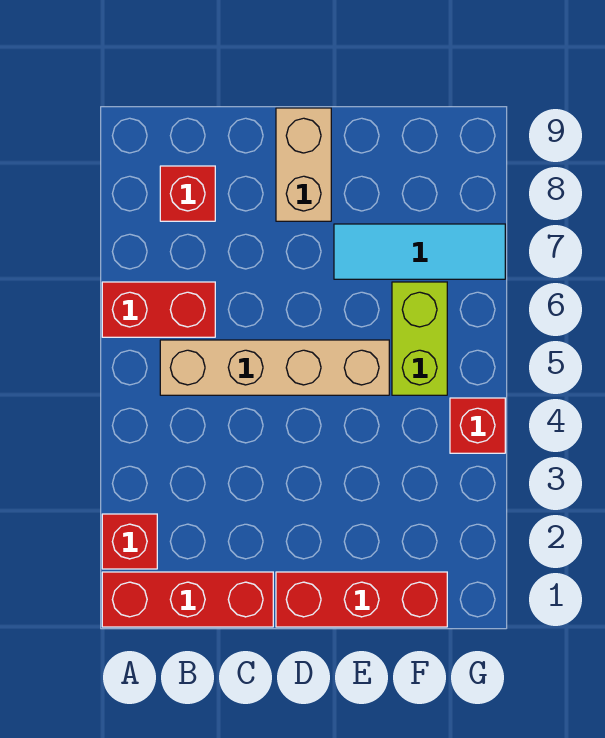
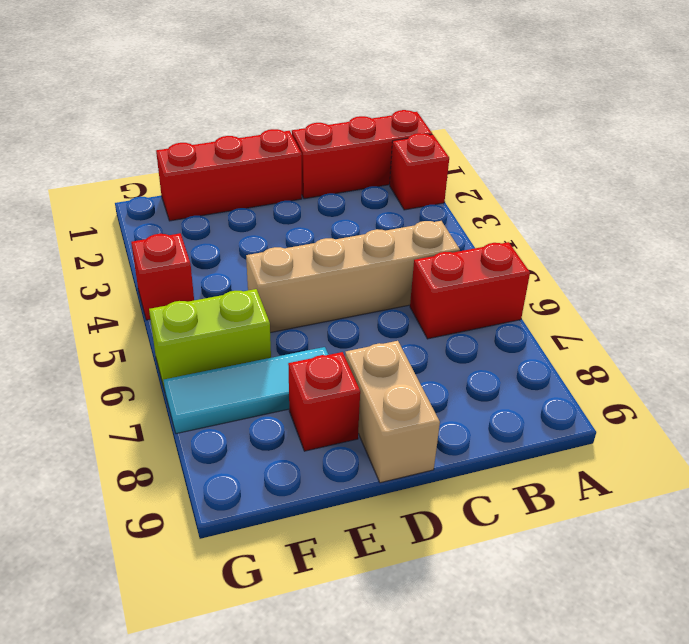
red 1x1 brick [160,166,215,221] -> red 1x1 brick moved to [288,352,360,451]
lime 1x2 brick [392,282,447,395] -> lime 1x2 brick turned to [149,289,271,390]

